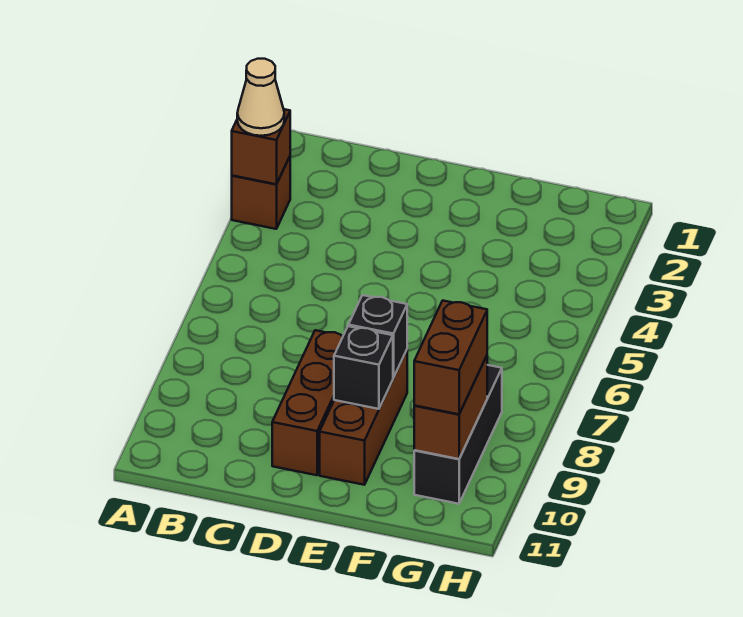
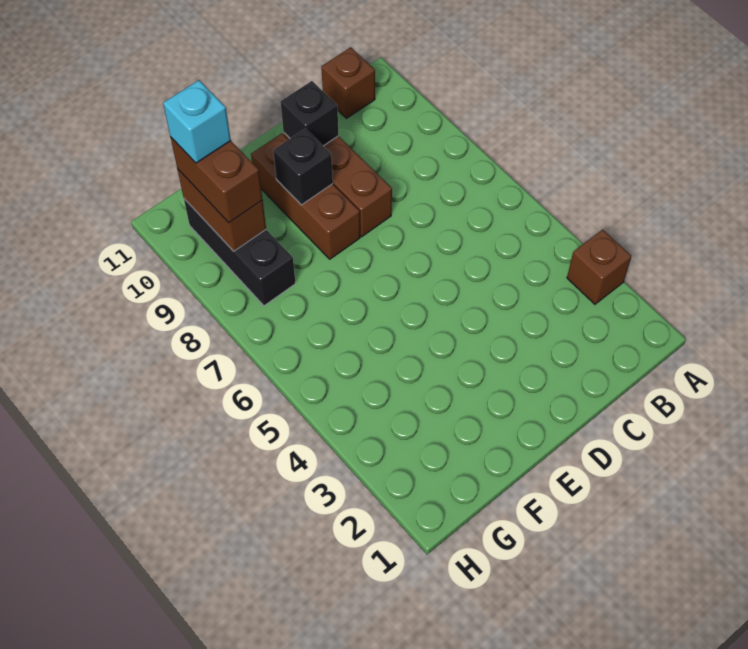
brown 1x1 brick [232,109,290,184] -> brown 1x1 brick moved to [321,47,375,118]
tan 1x1 cone [237,59,284,136] -> none
black 1x1 brick [348,295,407,378] -> black 1x1 brick moved to [281,81,339,146]
none -> cyan 1x1 brick [163,80,231,163]

